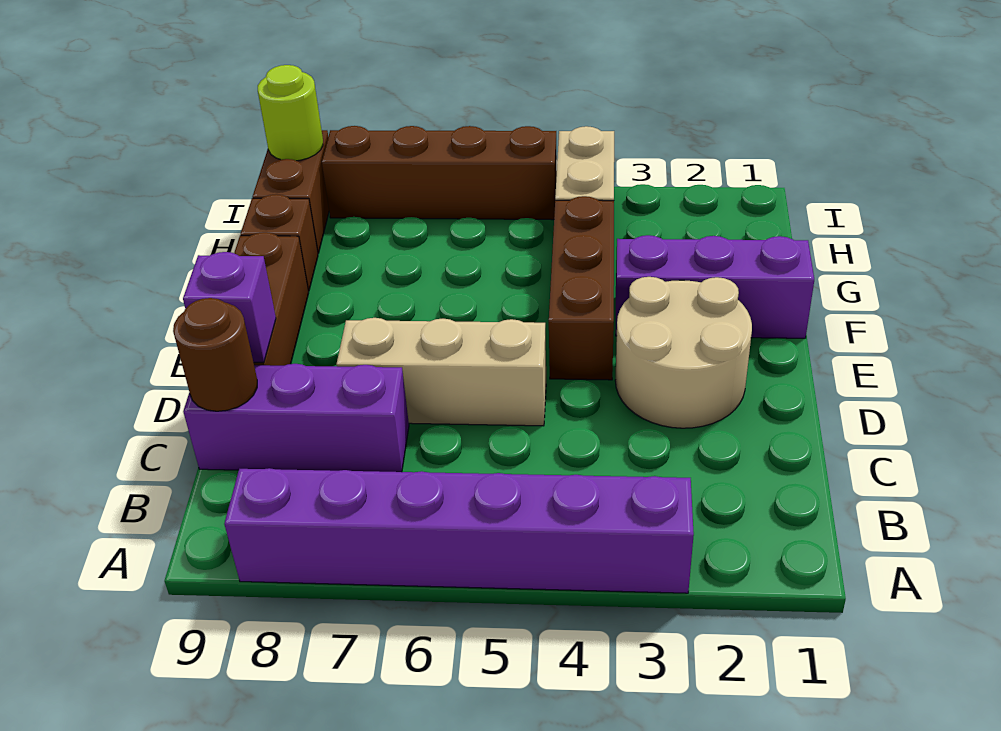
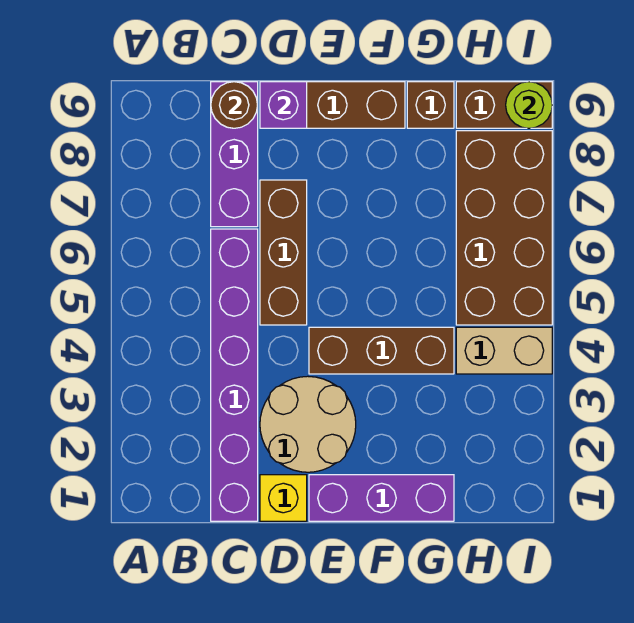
purple 1x6 brick [224,468,694,593] -> purple 1x6 brick moved to [211,229,258,521]
none -> yellow 1x1 brick [260,475,307,521]
tan 1x3 brick [336,318,546,426] -> brown 1x3 brick [260,180,307,325]
purple 1x3 brick [616,235,814,338] -> purple 1x3 brick turned to [309,475,454,521]
brown 1x4 brick [322,126,557,220] -> brown 2x4 brick [456,131,552,325]

